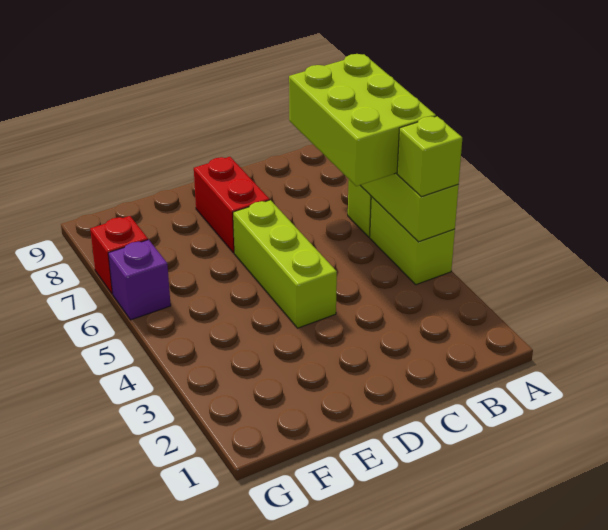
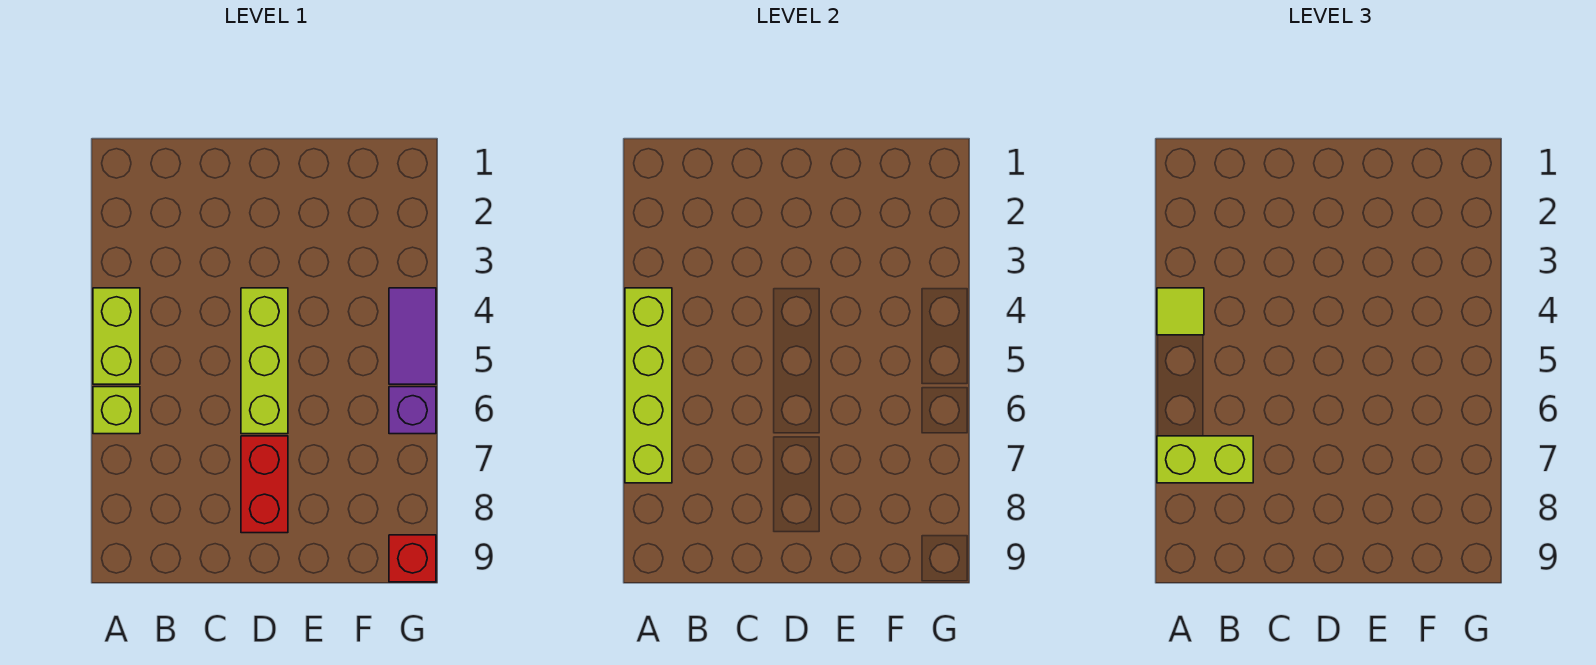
lime 1x1 brick [397,116,462,197] -> lime 1x1 tile [1157,288,1204,335]
lime 2x3 brick [289,54,436,186] -> lime 1x2 brick [1157,436,1253,483]
none -> purple 1x2 tile [389,288,436,384]
red 1x1 brick [90,216,148,294] -> red 1x1 brick moved to [389,535,436,582]

